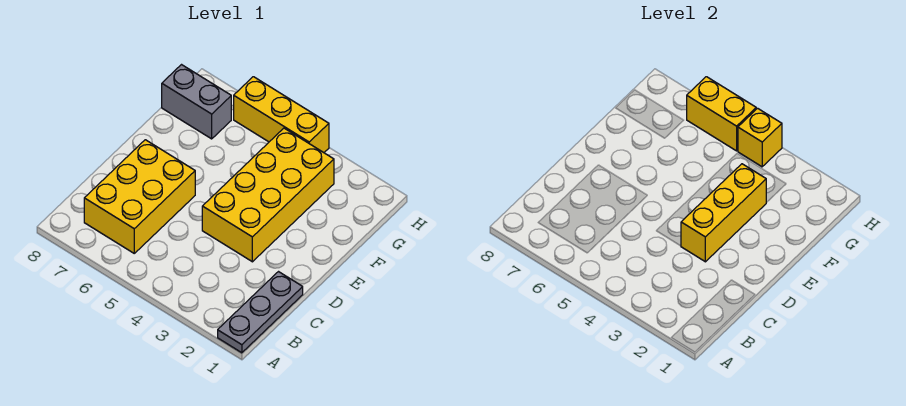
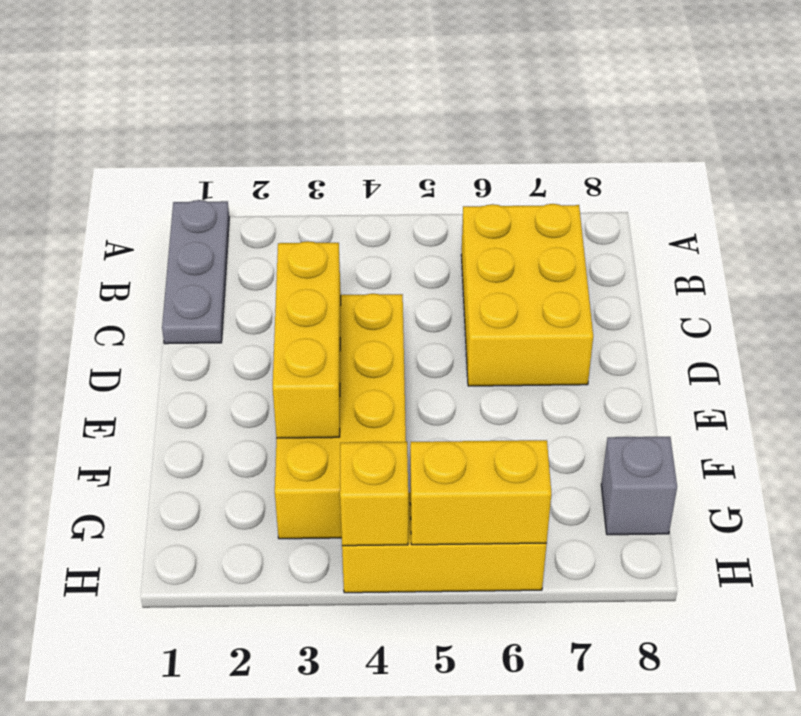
grey 1x2 brick [162,65,231,139] -> grey 1x1 brick [601,437,677,535]

